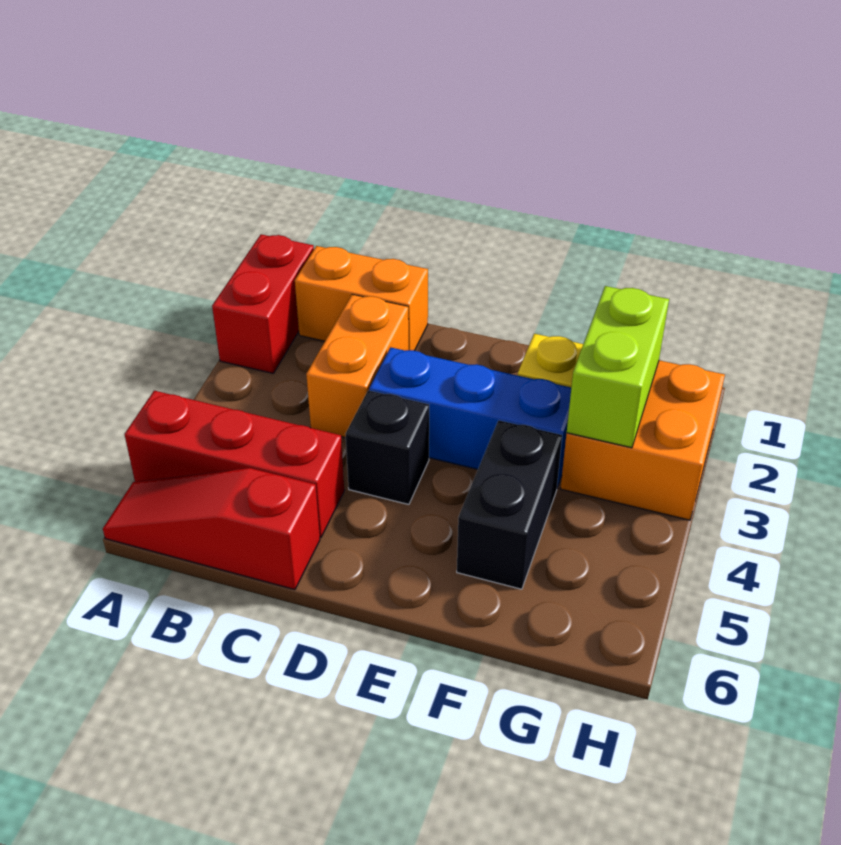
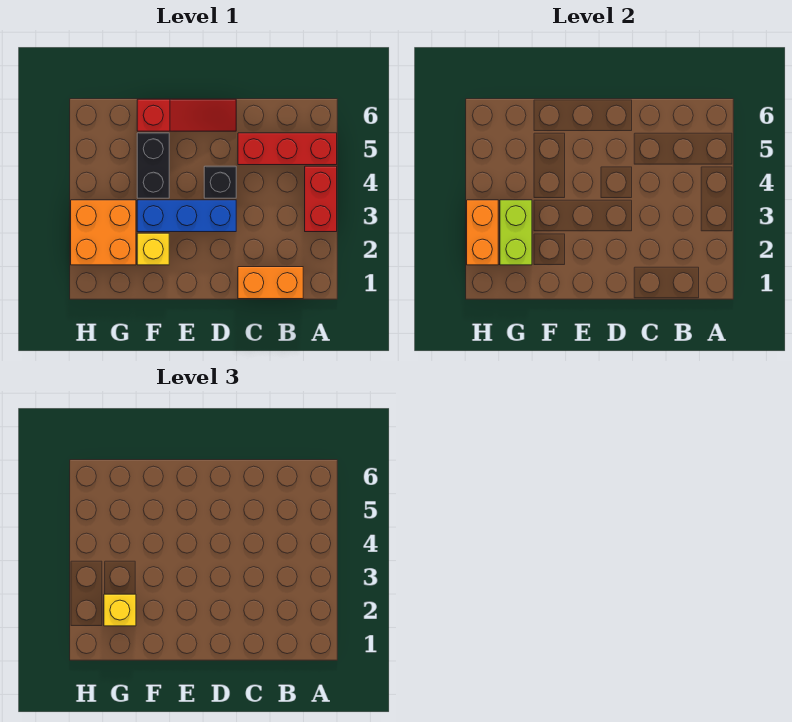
red 1x2 brick [212,234,314,374] -> red 1x2 brick moved to [305,166,337,232]
red 1x3 slope [103,468,320,590] -> red 1x3 slope moved to [137,99,236,131]
orange 1x2 brick [306,295,409,438] -> orange 1x2 brick moved to [467,200,498,265]
none -> yellow 1x1 brick [104,594,136,626]

